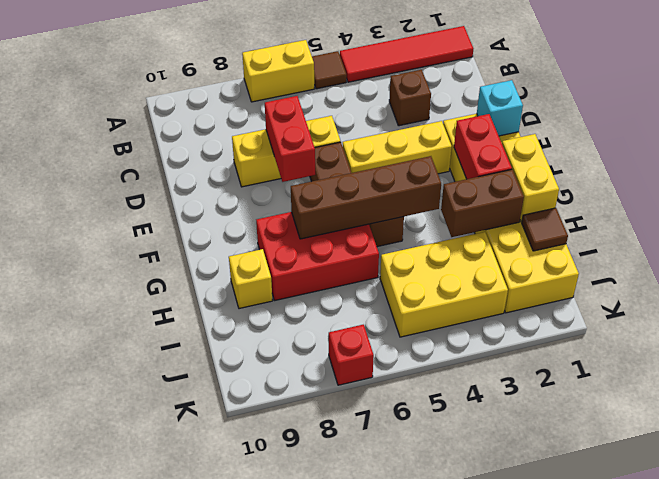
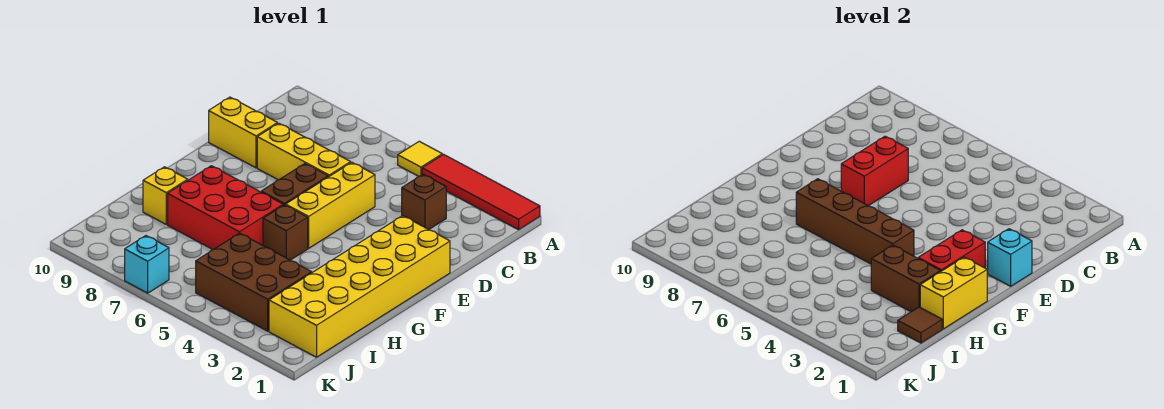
brown 1x1 tile [312,51,347,89] -> yellow 1x1 tile [398,141,442,176]
yellow 1x2 brick [242,40,314,102] -> yellow 1x2 brick moved to [209,97,277,168]
yellow 1x3 brick [343,121,452,174] -> yellow 1x3 brick turned to [286,162,375,248]
yellow 2x3 brick [380,232,508,337] -> brown 2x3 brick [196,233,312,331]
red 1x1 brick [329,325,374,385] -> cyan 1x1 brick [125,236,169,293]

